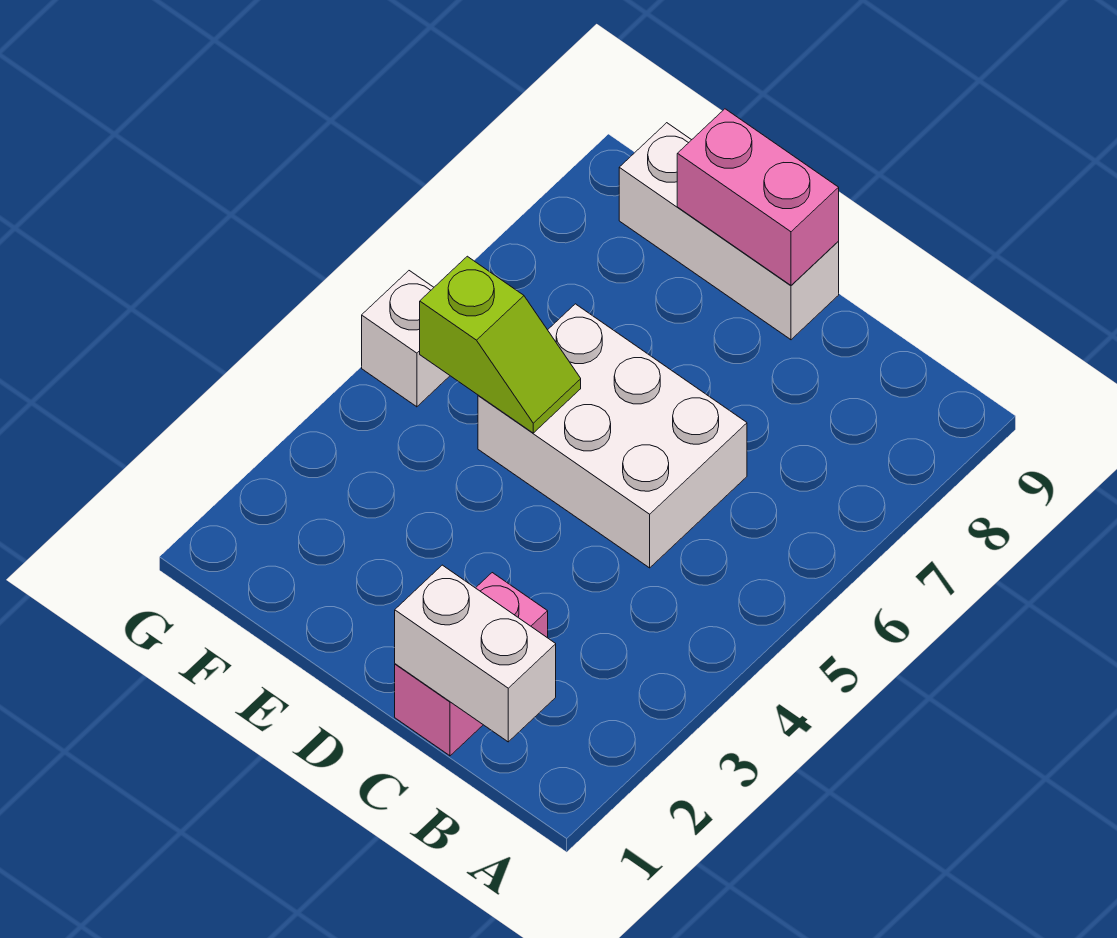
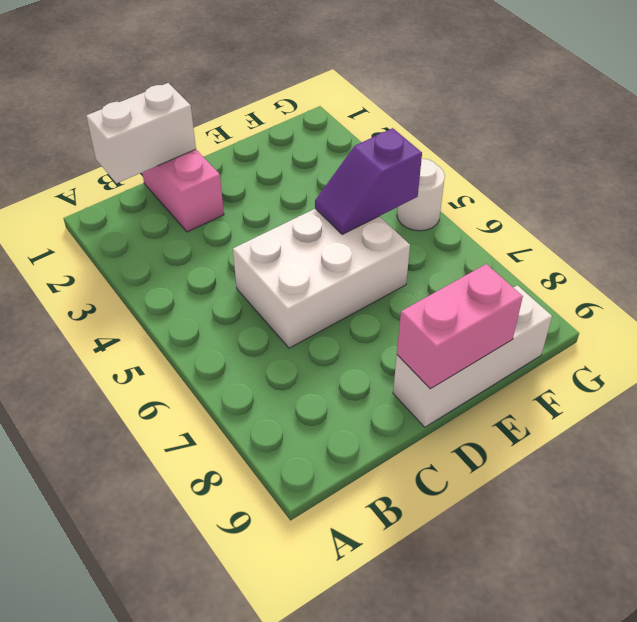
lime 1x2 slope [420,256,581,433] -> purple 1x2 slope [315,128,422,234]
white 1x1 brick [362,271,450,407] -> white 1x1 round brick [397,159,445,231]

